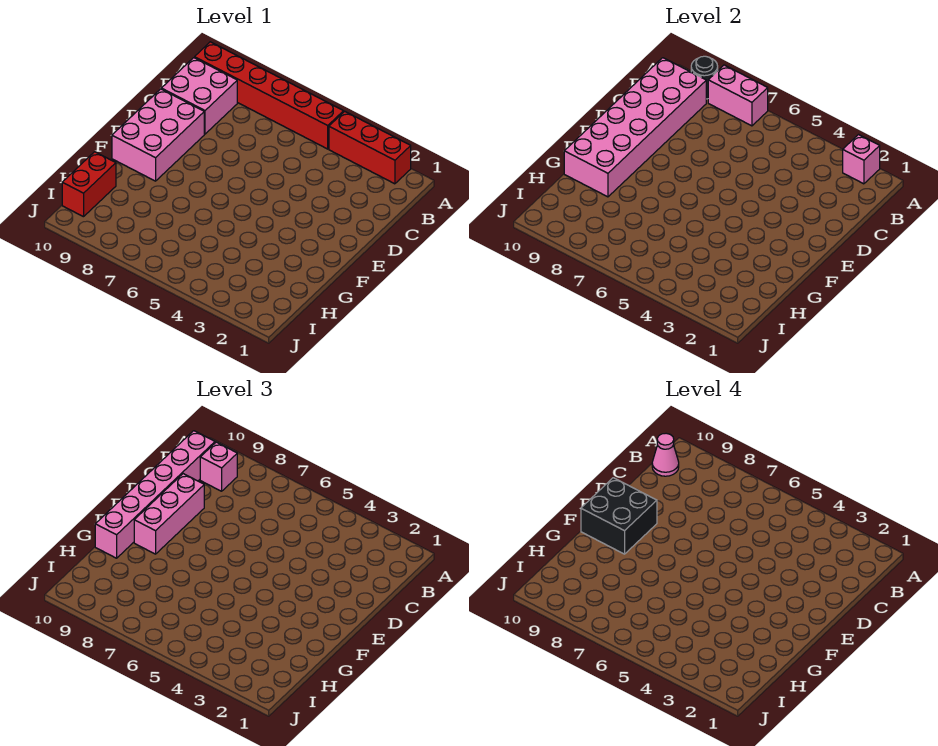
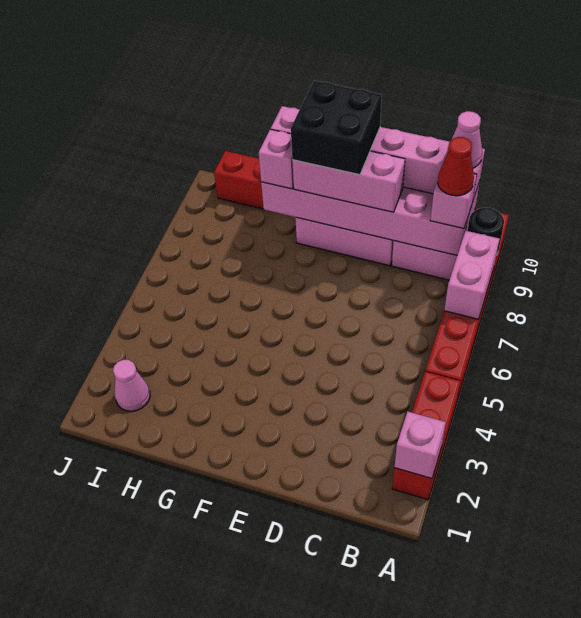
none -> red 1x1 cone [438,137,474,196]
none -> pink 1x1 brick [259,129,294,189]
none -> pink 1x1 cone [113,360,150,411]

